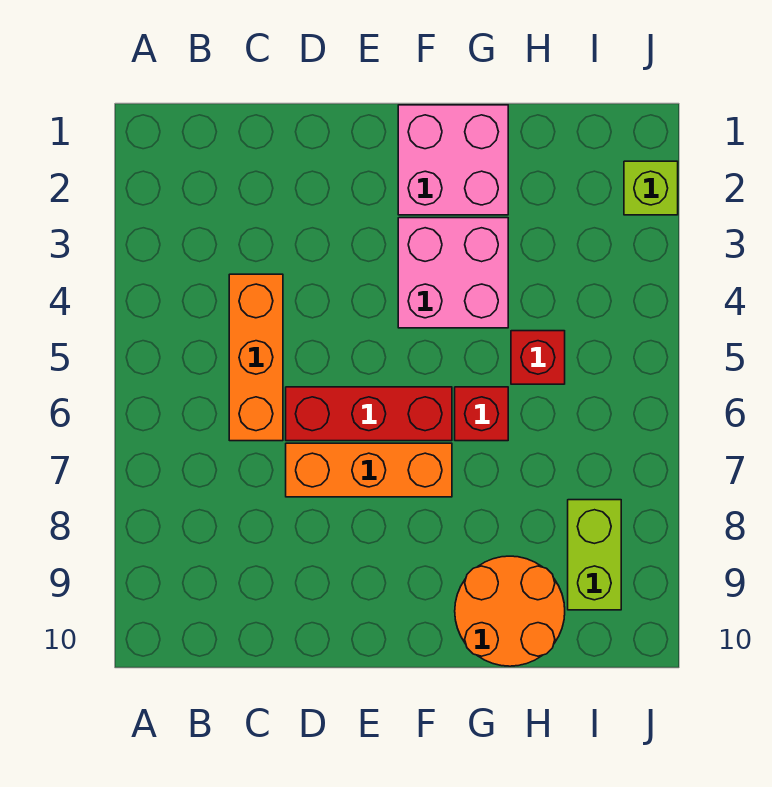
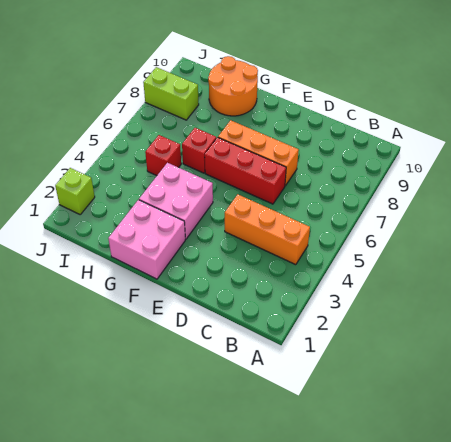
orange 1x3 brick [229,274,283,441] -> orange 1x3 brick turned to [225,194,310,265]
lime 1x2 brick [568,500,621,610] -> lime 1x2 brick turned to [143,67,199,120]

